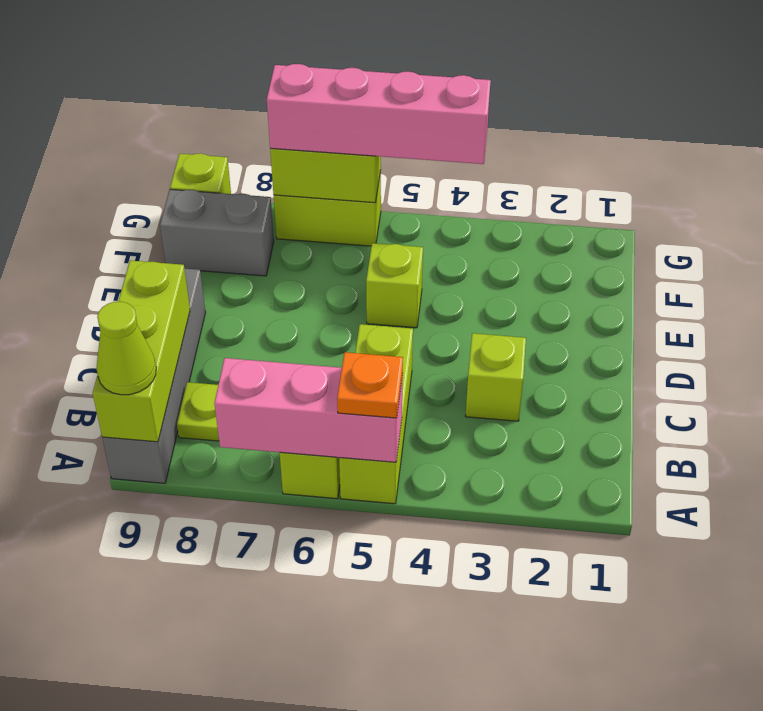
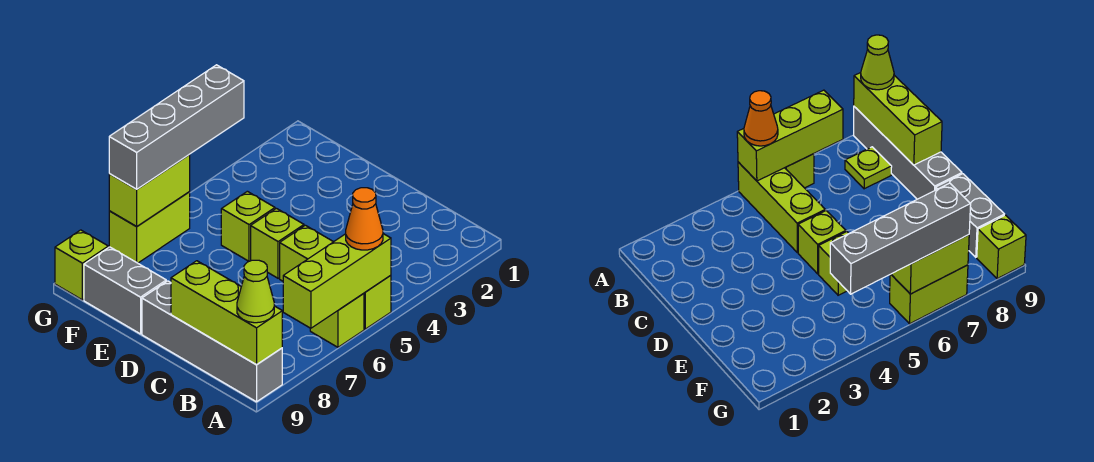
pink 1x3 brick [214,358,403,462] -> lime 1x3 brick [283,234,391,328]
orange 1x1 plate [337,352,403,418] -> orange 1x1 cone [346,188,383,250]
lime 1x1 brick [465,333,526,421] -> lime 1x1 brick moved to [251,208,304,278]
grey 1x2 brick [160,189,274,276] -> grey 1x2 brick turned to [84,247,166,334]
pink 1x4 brick [267,64,491,164] -> grey 1x4 brick [109,65,244,189]

